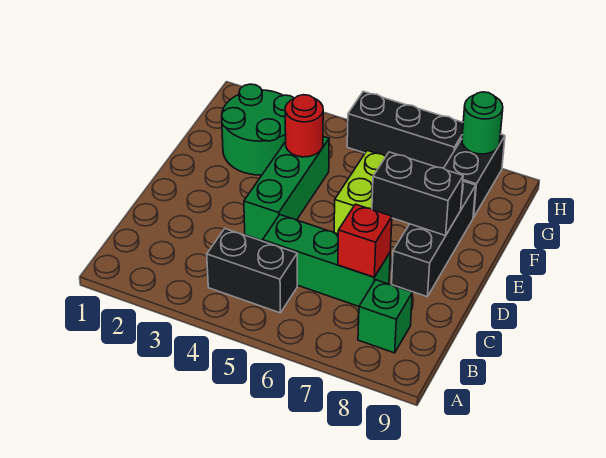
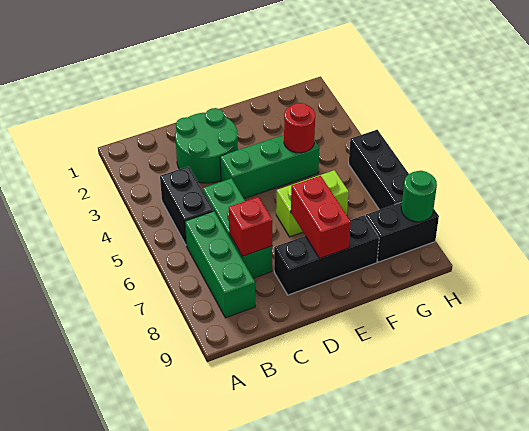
green 1x1 brick [358,280,412,353] -> green 1x3 brick [185,211,255,318]
black 1x2 brick [372,152,463,236] -> red 1x2 brick [291,176,351,258]
green 2x2 round brick [222,84,294,175] -> green 2x2 round brick moved to [175,108,238,183]

